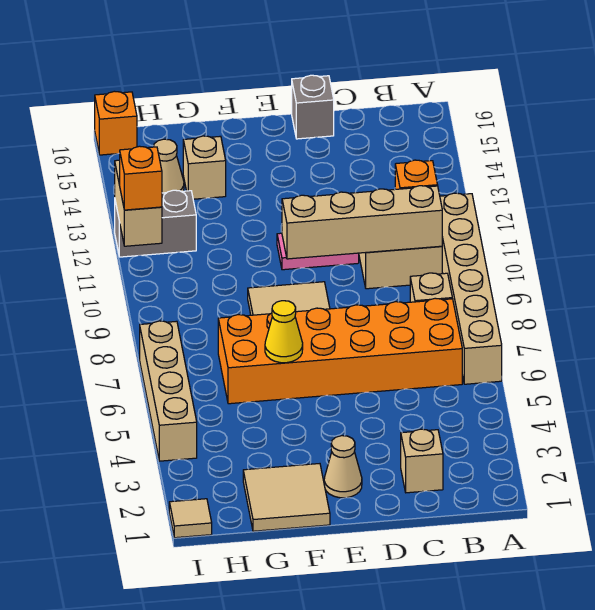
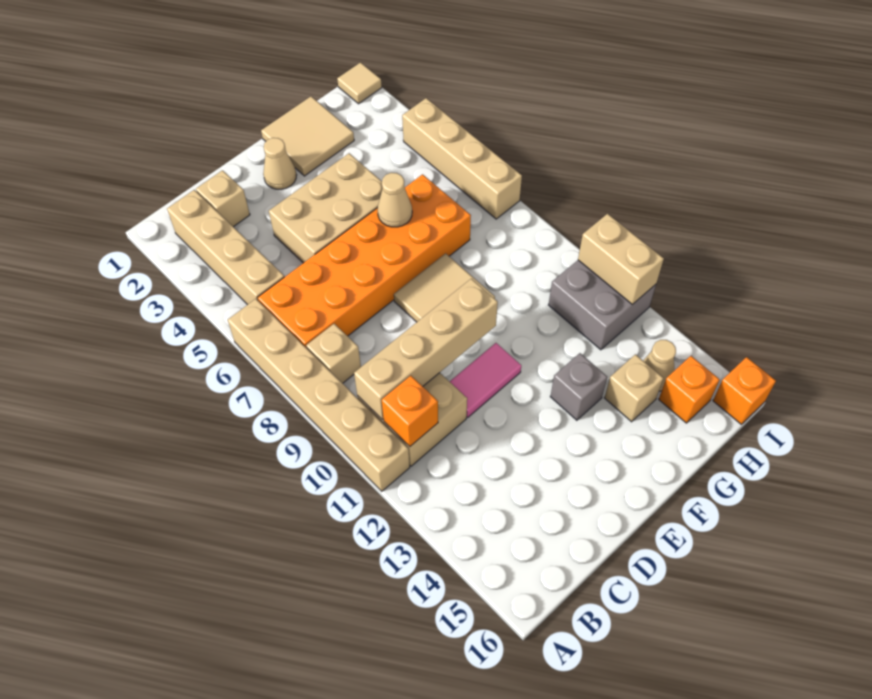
none -> tan 1x4 brick [167,190,284,305]
none -> tan 2x3 brick [269,153,382,263]
grey 1x1 brick [292,75,334,139] -> grey 1x1 brick moved to [550,353,607,420]
yellow 1x1 cone [265,301,303,363] -> tan 1x1 cone [378,173,412,227]
grey 1x2 brick [115,190,196,257] -> grey 2x2 brick [549,260,656,350]
orange 1x1 brick [120,146,162,210] -> orange 1x1 brick moved to [659,356,720,423]

